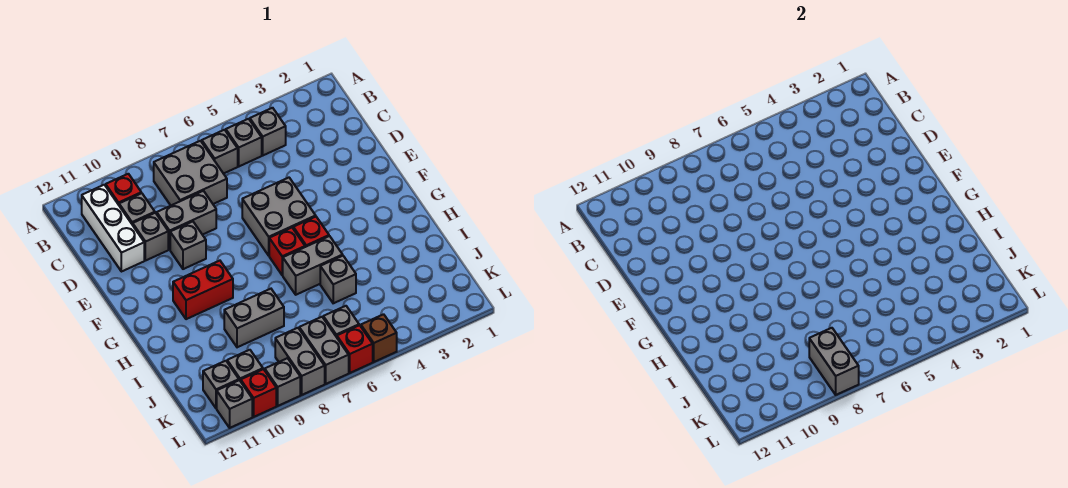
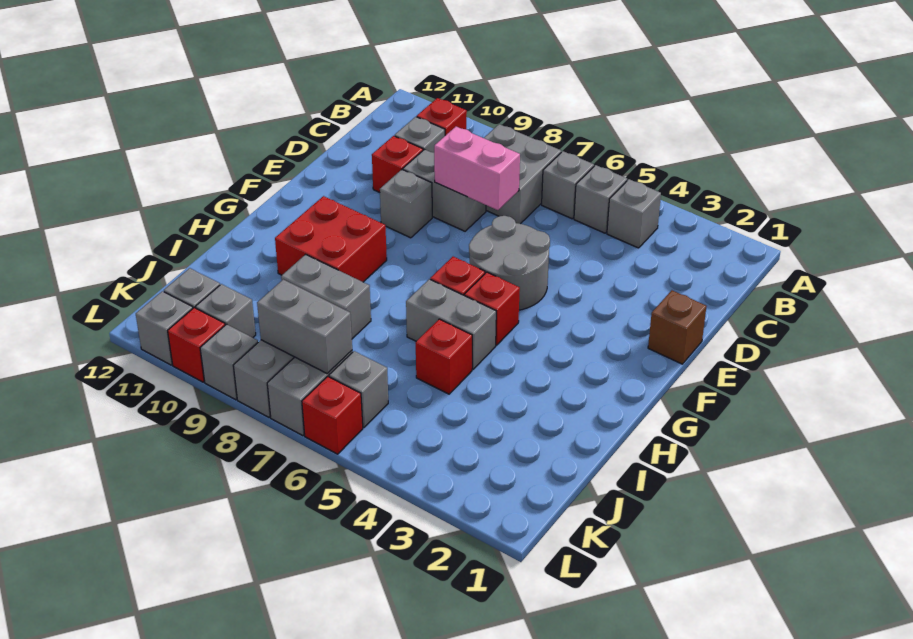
white 1x3 brick [82,185,144,272] -> none
none -> pink 1x2 brick [434,127,520,210]
grey 1x1 brick [133,213,168,261] -> red 1x1 brick [372,136,423,192]
grey 2x2 brick [242,178,316,256] -> grey 2x2 round brick [469,216,550,310]
red 1x2 brick [173,261,233,319] -> red 2x2 brick [275,196,387,282]
grey 1x1 brick [320,256,356,303] -> red 1x1 brick [416,319,472,394]
grey 1x2 brick [809,328,859,395] -> grey 1x2 brick turned to [257,280,352,374]
brown 1x1 brick [361,314,397,362] -> brown 1x1 brick moved to [648,290,707,364]

